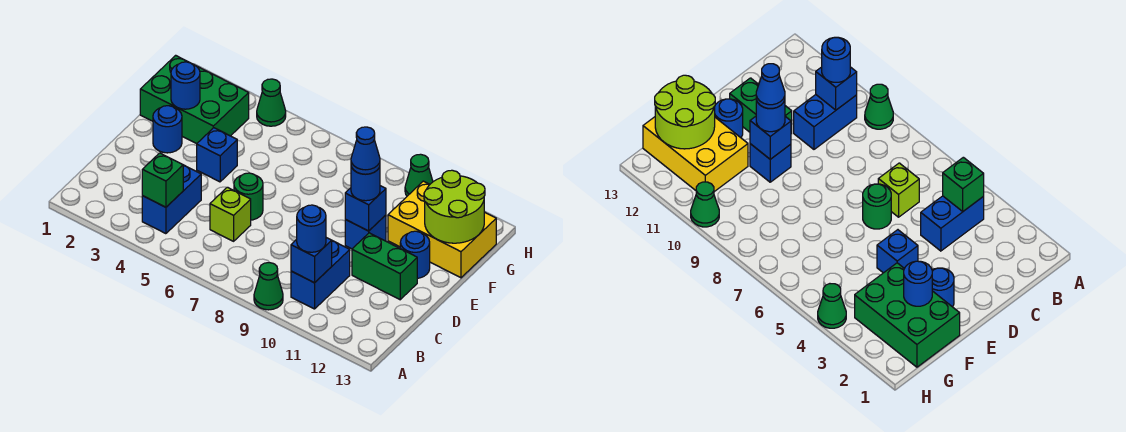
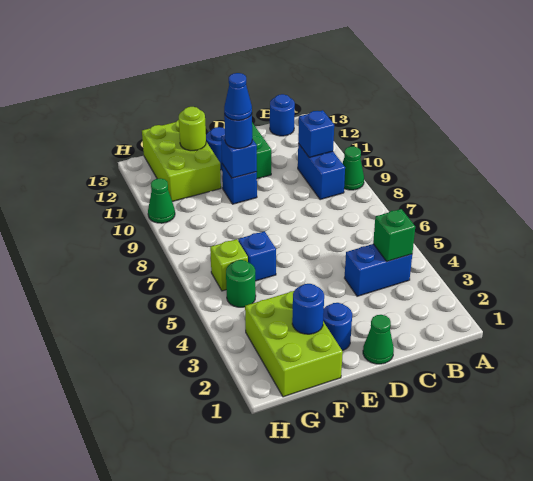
blue 1x2 brick [291,241,350,309] -> blue 1x2 brick turned to [298,144,345,200]
blue 1x1 round brick [297,205,326,252] -> blue 1x1 round brick moved to [270,94,295,136]
lime 1x1 brick [210,187,251,241] -> lime 1x1 brick moved to [210,239,248,291]
green 1x1 round brick [234,173,263,220] -> green 1x1 round brick moved to [226,260,256,307]
blue 1x1 brick [197,128,237,182] -> blue 1x1 brick moved to [238,231,276,281]
green 2x3 brick [140,55,249,144] -> lime 2x3 brick [245,291,343,397]
yellow 2x3 brick [388,181,496,278] -> lime 2x3 brick [142,120,221,202]
lime 2x2 round brick [424,170,485,243] -> lime 1x1 round brick [179,107,206,151]
green 1x1 cone [257,79,286,126] -> green 1x1 cone moved to [363,315,394,364]

